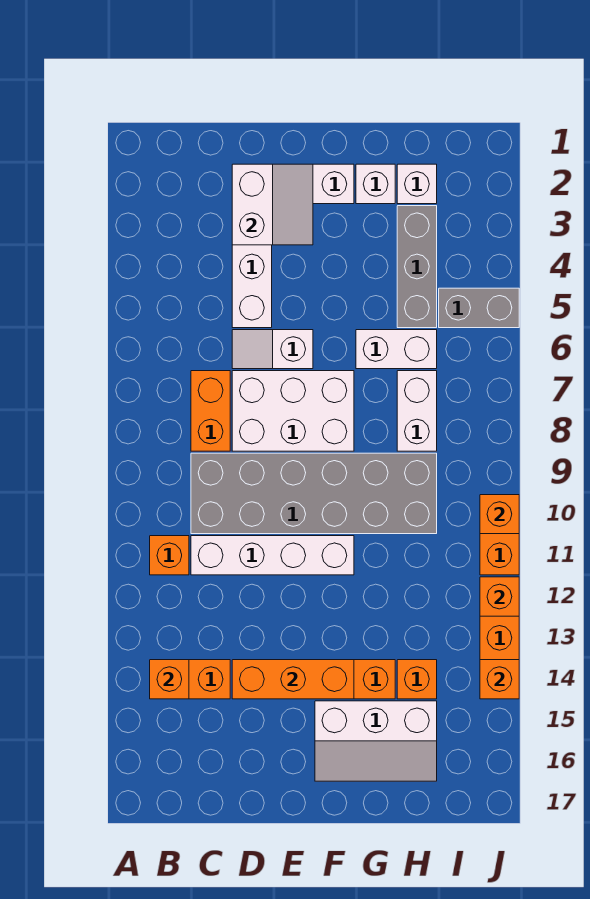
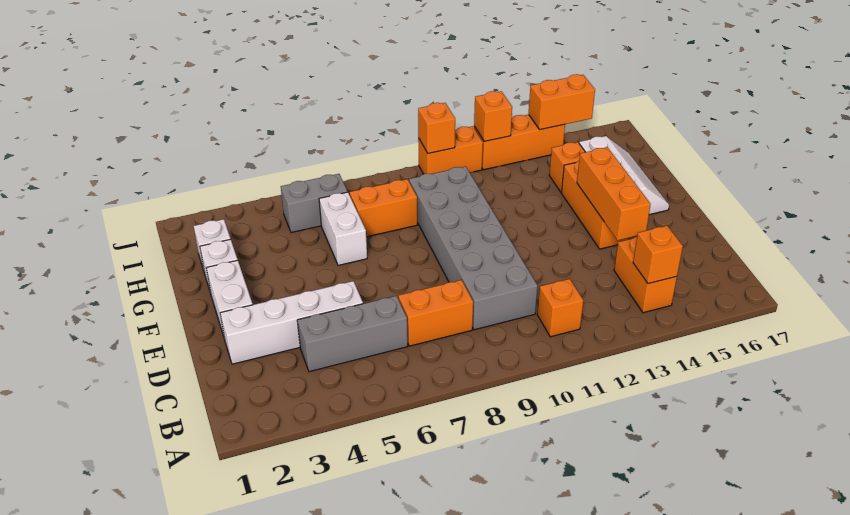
white 1x4 brick [191,536,354,575] -> none
white 2x2 slope [232,164,313,245] -> none
white 1x2 slope [232,330,313,369] -> none
white 2x3 brick [232,371,354,451] -> none
grey 1x3 brick [397,206,437,328] -> grey 1x3 brick moved to [297,296,408,372]
white 1x2 brick [397,371,437,451] -> orange 1x2 brick [350,179,417,237]
grey 1x2 brick [439,288,519,328] -> grey 1x2 brick turned to [281,174,348,233]
orange 1x1 brick [480,660,519,699] -> orange 1x2 brick [529,74,595,130]

